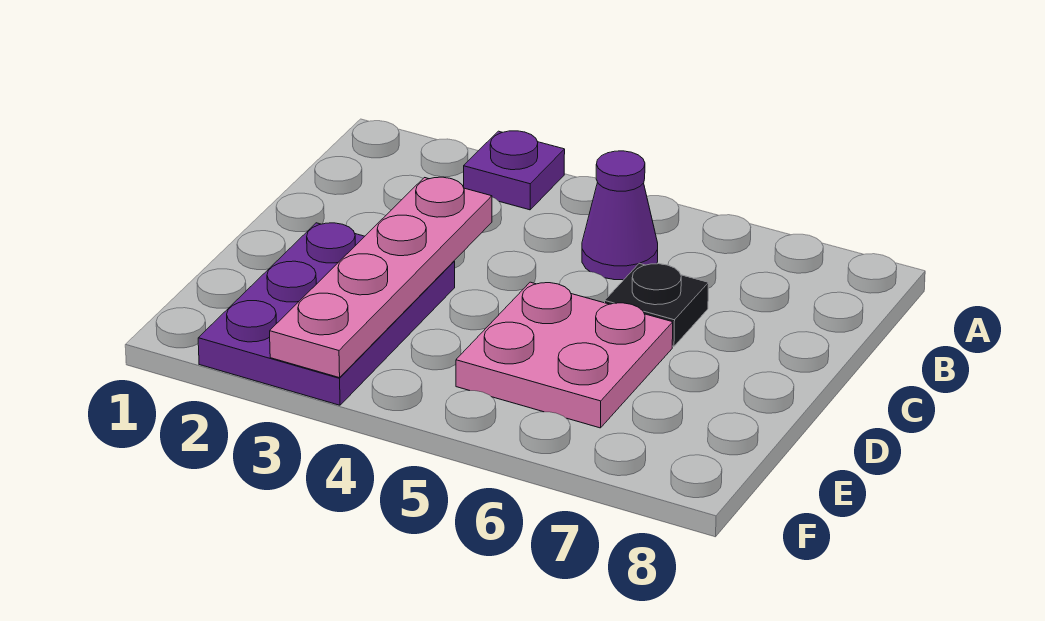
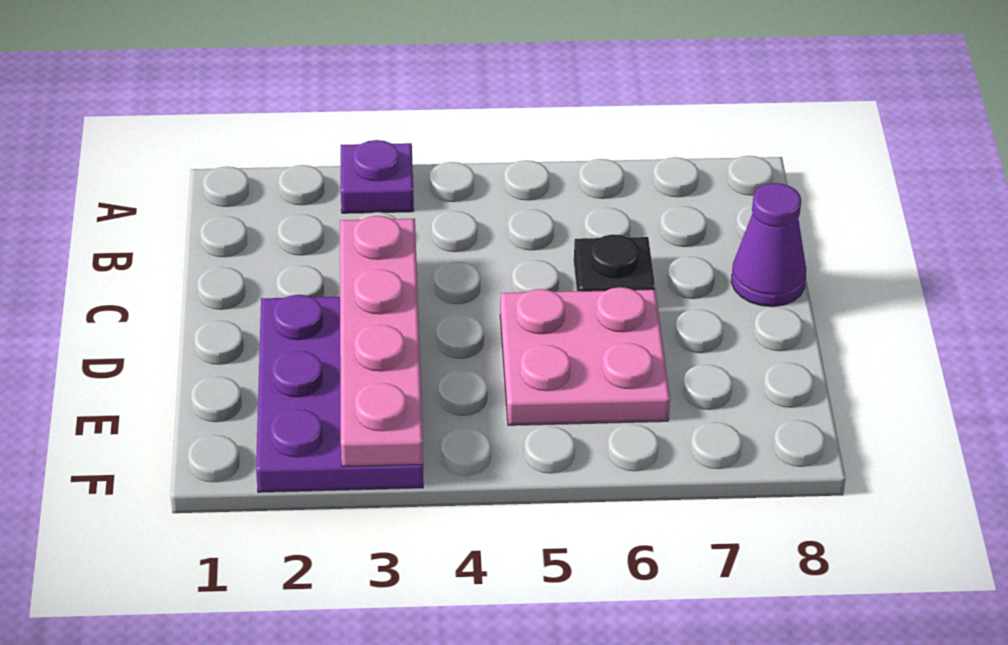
purple 1x1 cone [582,151,658,280] -> purple 1x1 cone moved to [731,183,806,307]

